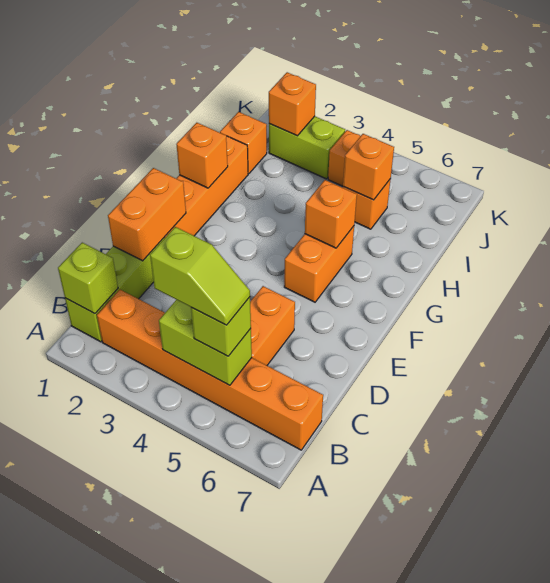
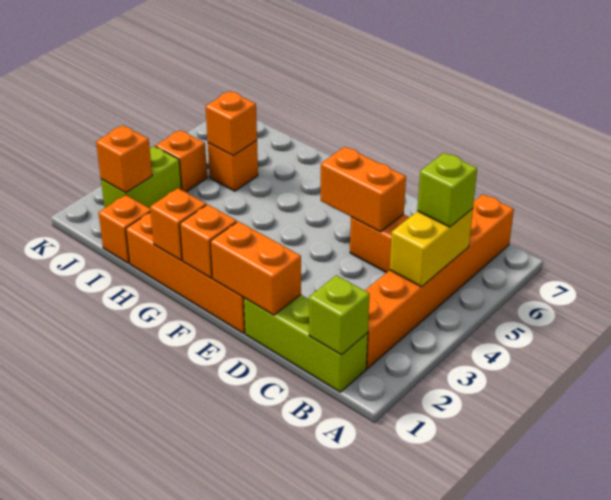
lime 1x2 brick [159,300,252,385] -> yellow 1x2 brick [390,209,473,287]
lime 1x2 slope [150,227,250,325] -> none
orange 1x2 brick [284,226,354,302] -> orange 1x2 brick moved to [321,147,406,232]
orange 1x1 brick [305,180,357,248] -> orange 1x1 brick moved to [180,204,237,278]

